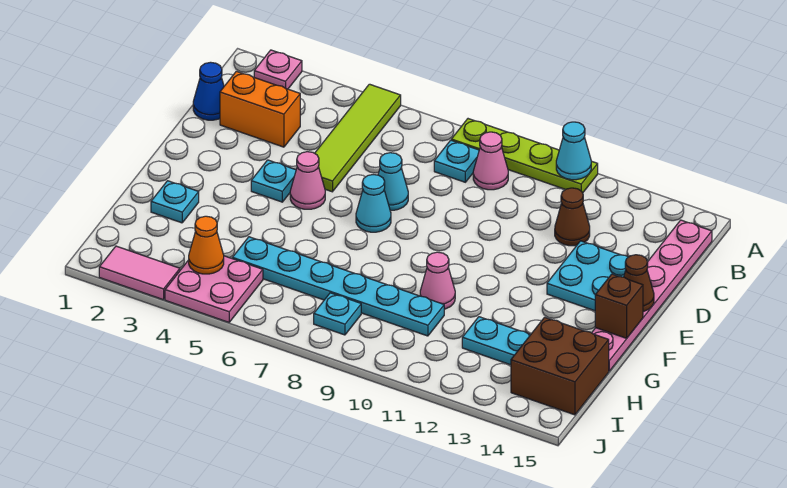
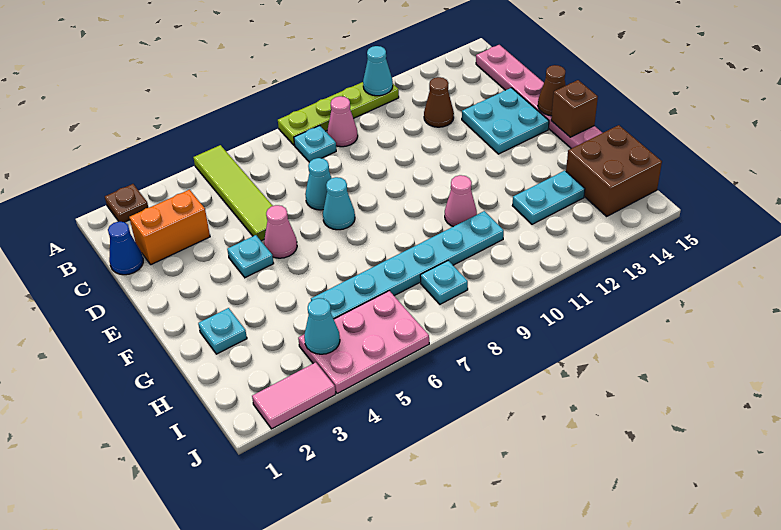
pink 1x1 plate [254,50,302,89] -> brown 1x1 plate [105,184,149,222]
pink 2x2 plate [165,256,263,322] -> pink 2x3 plate [298,291,429,394]
orange 1x1 cone [189,216,224,274] -> cyan 1x1 cone [304,298,340,354]

